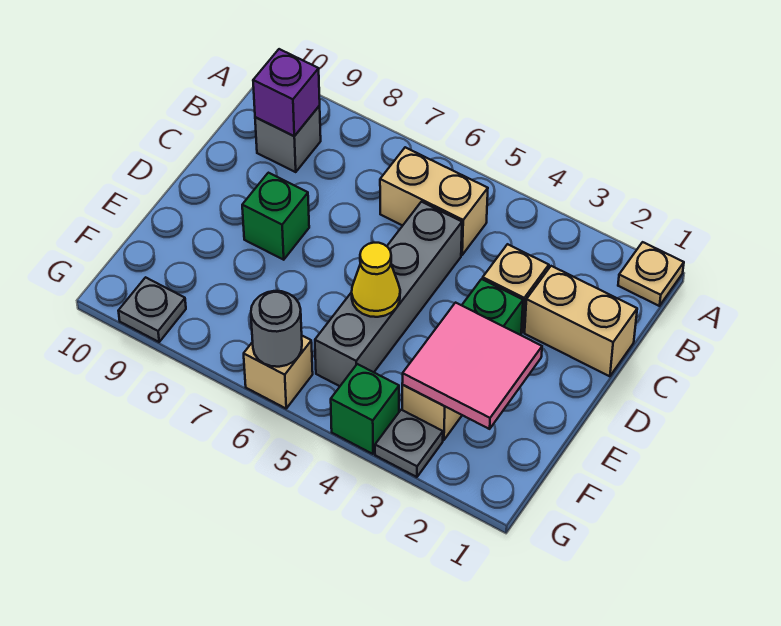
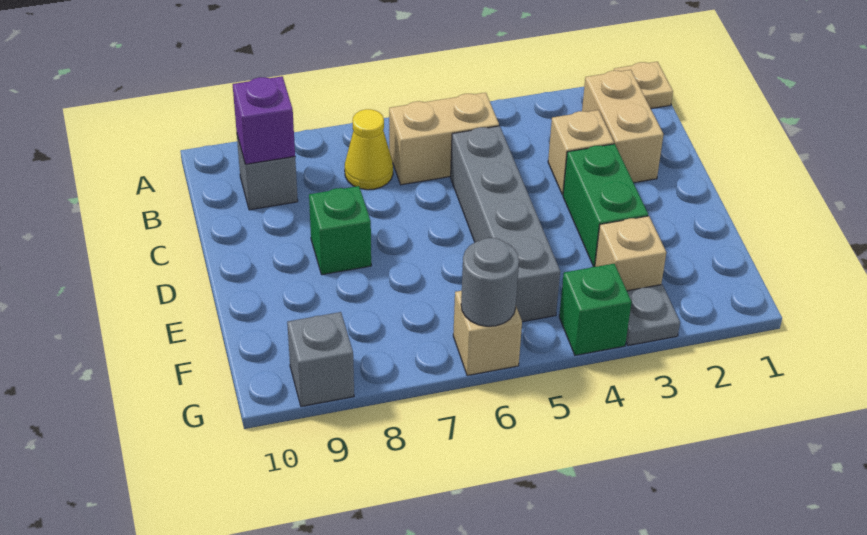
tan 1x2 brick [525,266,637,376] -> tan 1x2 brick turned to [582,70,664,183]
pink 2x2 tile [402,303,542,429] -> none
yellow 1x1 cone [352,243,400,317] -> yellow 1x1 cone moved to [345,109,393,190]
grey 1x1 plate [119,277,186,342] -> grey 1x1 brick [287,312,354,406]

